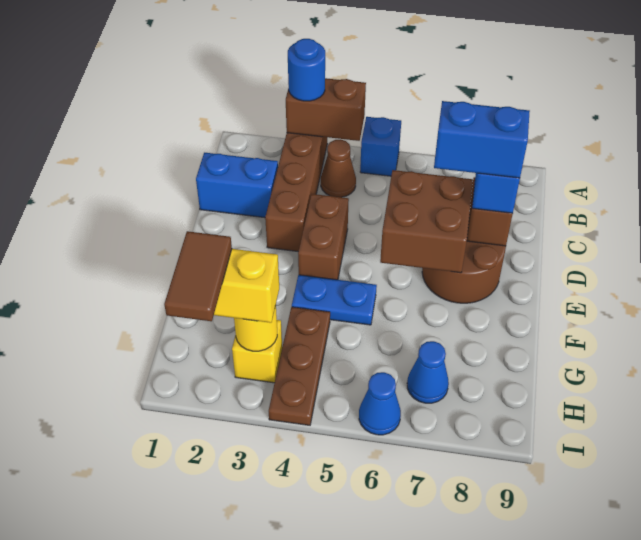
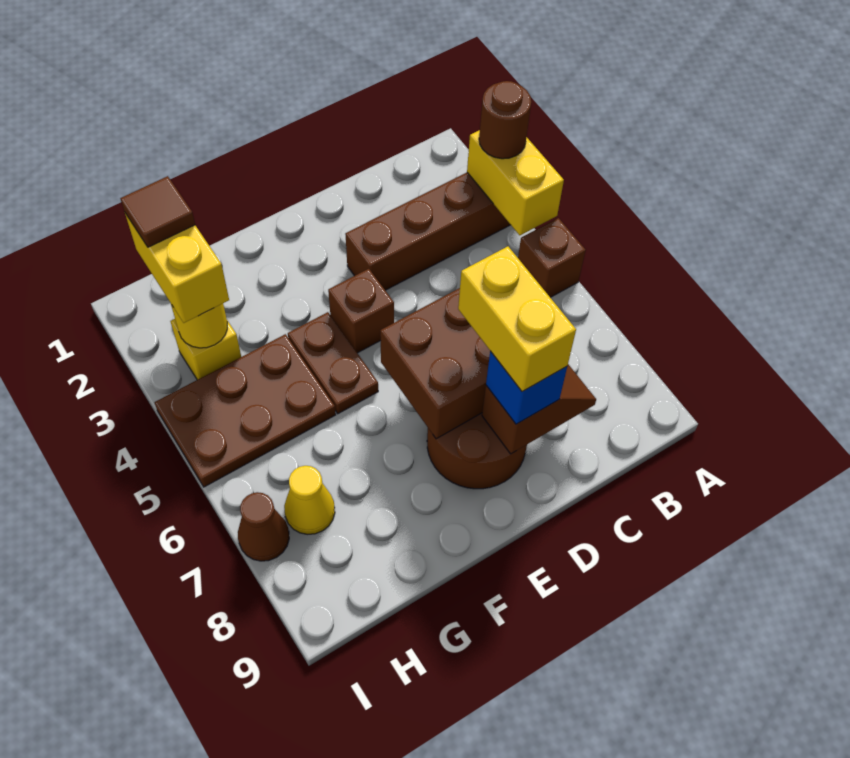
brown 1x2 brick [286,78,366,141] -> yellow 1x2 brick [467,130,564,235]
blue 1x1 round brick [288,39,325,101] -> brown 1x1 round brick [479,81,531,159]
blue 1x1 brick [360,117,401,176] -> brown 1x1 brick [518,218,586,297]
brown 1x1 cone [321,139,356,197] -> brown 1x1 cone moved to [238,492,289,561]
blue 1x2 brick [196,153,278,218] -> none
brown 1x2 brick [298,194,349,280] -> brown 1x1 brick [328,269,394,353]
blue 1x2 brick [434,101,530,178] -> yellow 1x2 brick [458,246,576,392]
blue 1x2 plate [292,275,377,325] -> brown 1x2 plate [288,312,378,414]
brown 1x3 plate [269,307,330,425] -> brown 2x3 plate [155,334,336,487]
brown 1x2 tile [164,231,232,321] -> brown 1x1 tile [120,176,195,247]
blue 1x1 cone [407,341,449,403] -> yellow 1x1 cone [284,466,335,534]
blue 1x1 cone [359,372,401,435] -> none

